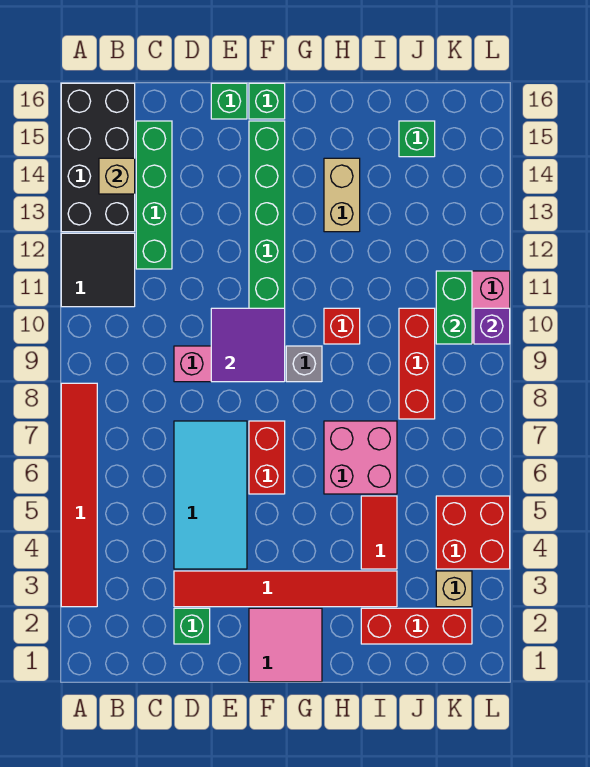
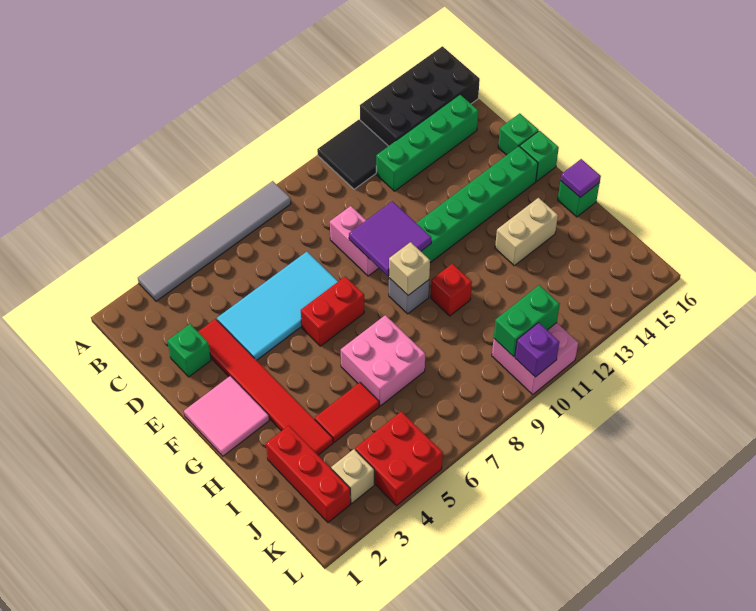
red 1x6 tile [61,383,97,607] -> grey 1x6 tile [138,181,291,301]
tan 1x1 brick [99,158,135,194] -> tan 1x1 brick moved to [389,242,430,295]
none -> purple 1x1 tile [560,159,601,197]
red 1x3 brick [399,308,435,419] -> none
green 1x1 brick [399,121,435,157] -> green 1x1 brick moved to [558,181,600,217]

